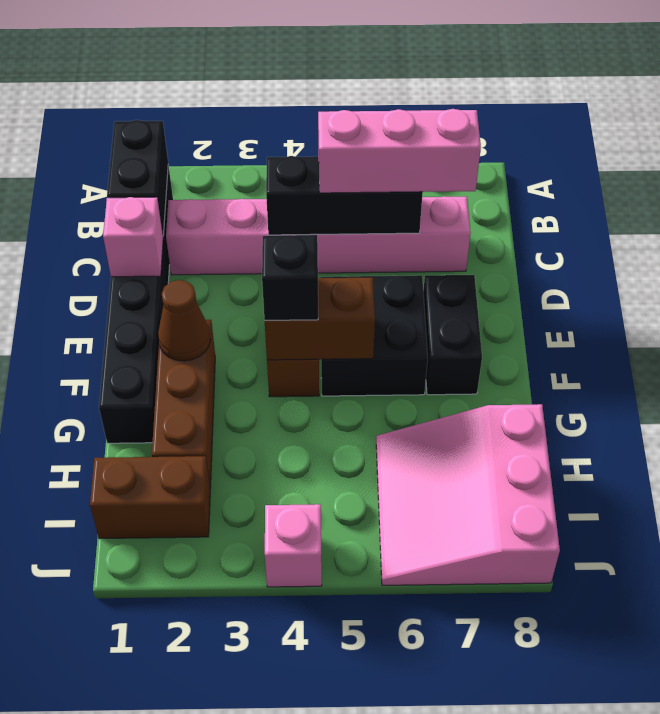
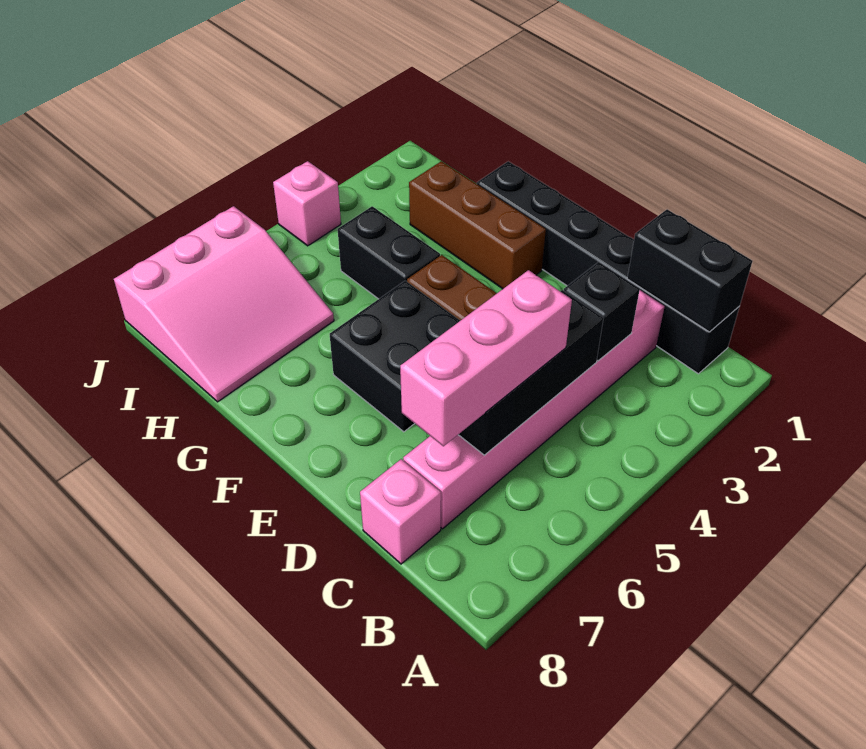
pink 1x1 brick [103,197,163,277] -> pink 1x1 brick moved to [360,459,441,564]
black 1x2 brick [423,275,482,395] -> black 1x2 brick moved to [338,206,440,299]
brown 1x1 cone [158,280,211,361] -> none
brown 1x2 brick [265,278,375,360] -> none
black 1x1 brick [262,235,318,320] -> black 1x1 brick moved to [564,262,640,361]
pink 3x3 slope [376,404,560,585] -> pink 3x3 slope turned to [114,206,334,402]
brown 1x2 brick [90,456,210,539] -> none

